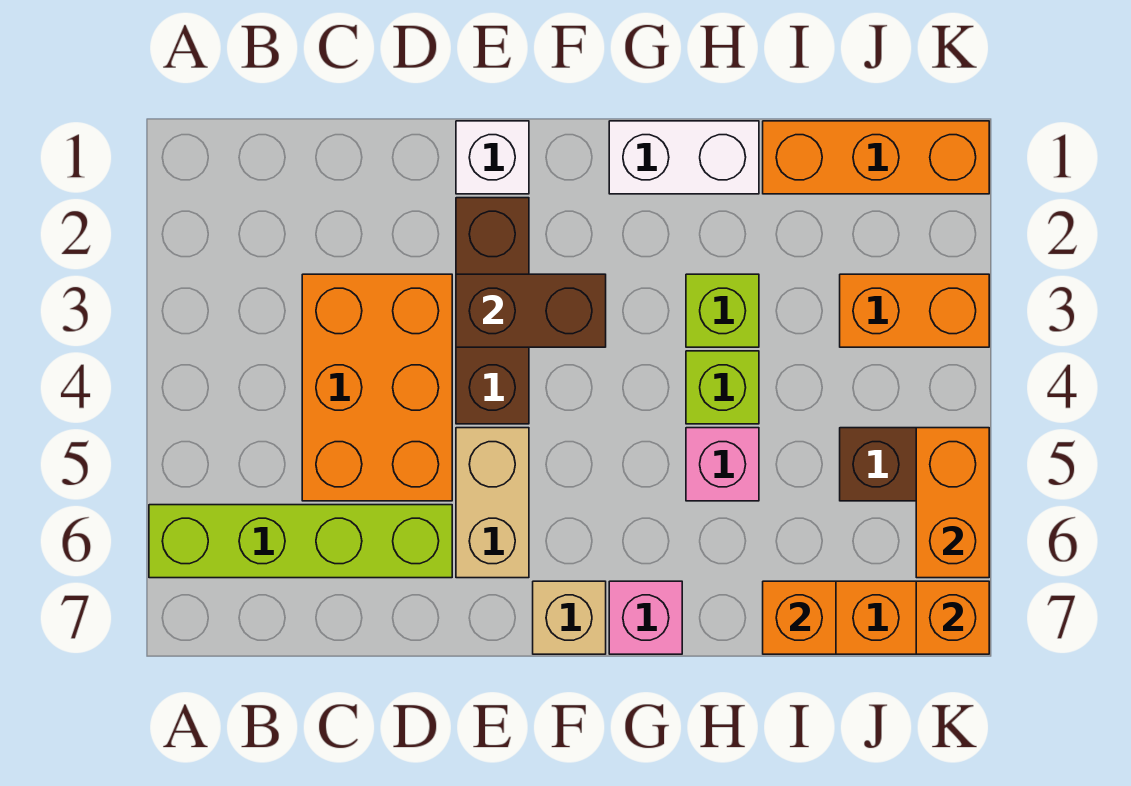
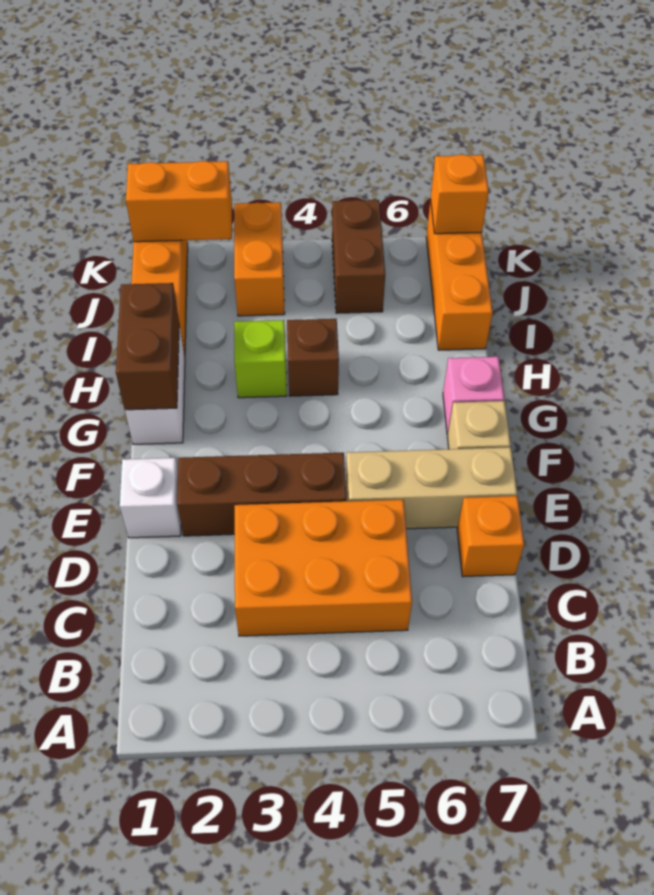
lime 1x4 brick [149,505,452,578] -> none
brown 1x2 brick [456,274,606,347] -> brown 1x2 brick moved to [116,283,179,410]
tan 1x2 brick [456,428,529,578] -> tan 1x3 brick [346,447,517,529]
lime 1x1 brick [686,351,759,424] -> brown 1x1 brick [287,319,339,396]
pink 1x1 brick [686,428,759,501] -> none
orange 1x1 brick [763,581,836,654] -> orange 1x1 brick moved to [457,496,524,577]
orange 1x2 brick [916,428,989,578] -> orange 1x2 brick moved to [126,161,232,242]

